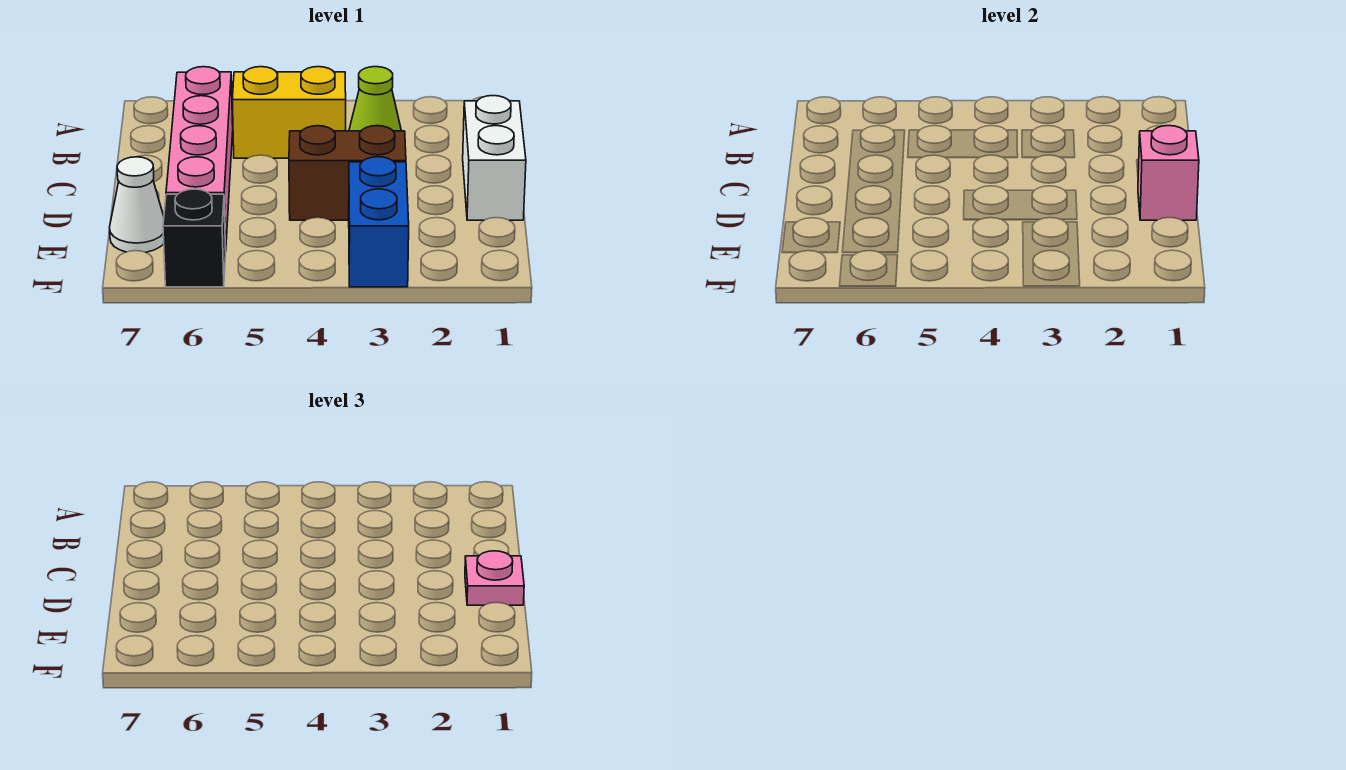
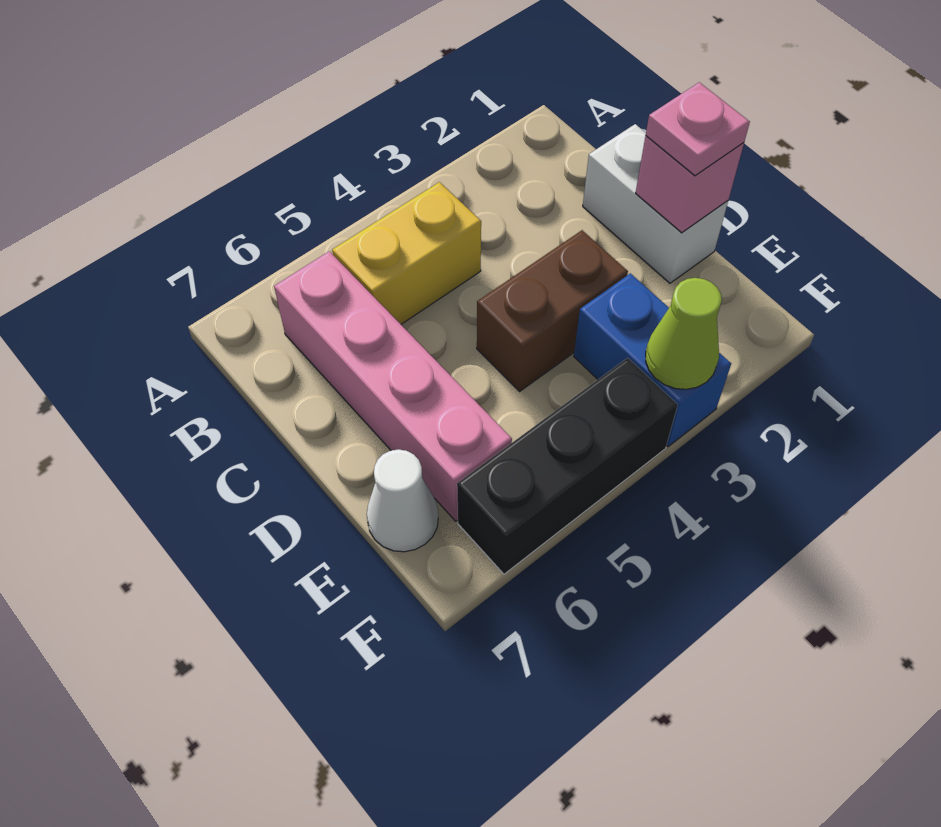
lime 1x1 cone [349,67,401,131] -> lime 1x1 cone moved to [646,278,722,389]
black 1x1 brick [163,189,226,287] -> black 1x3 brick [457,358,678,574]

